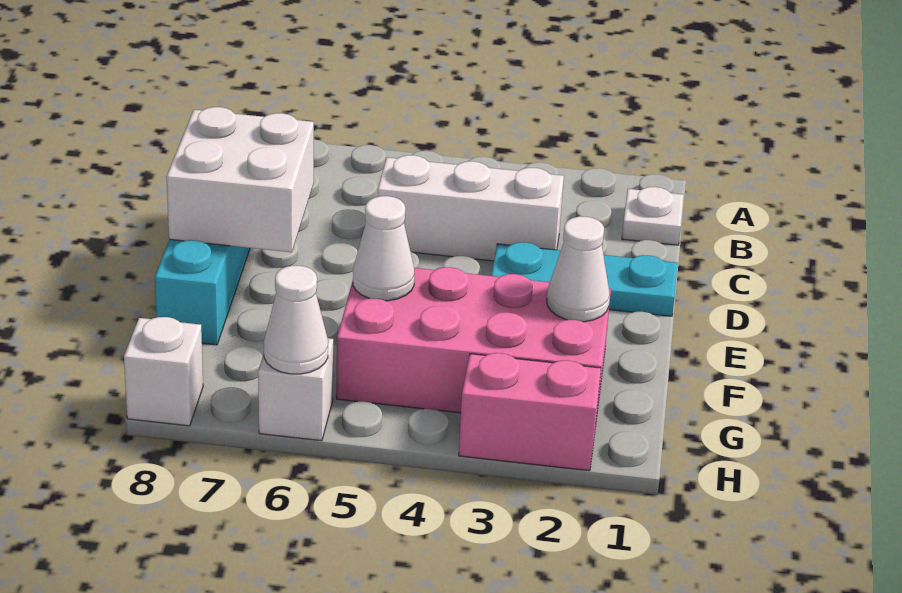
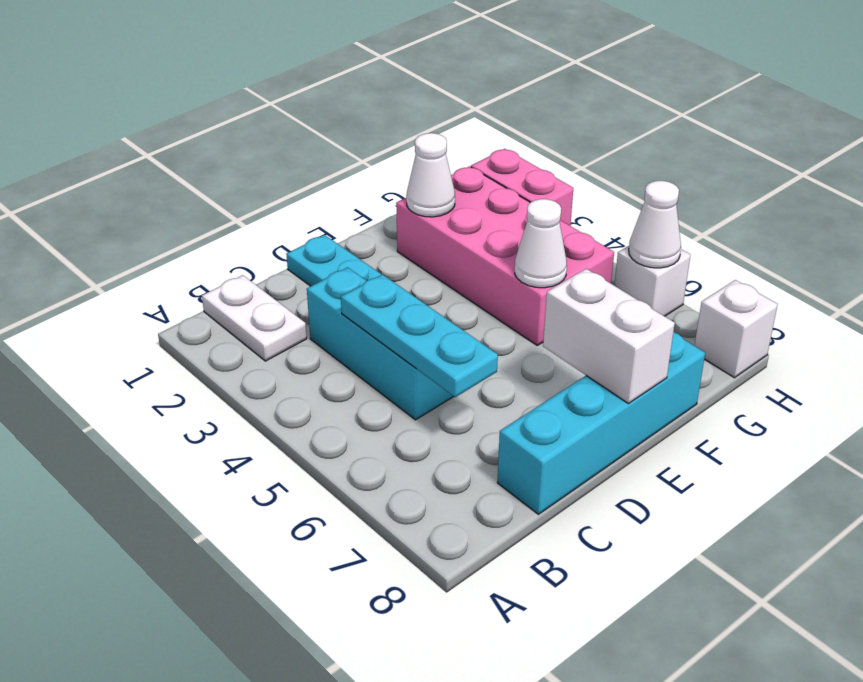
white 1x1 plate [622,187,684,245] -> white 1x2 plate [202,275,307,361]
white 1x3 brick [378,155,564,261] -> cyan 1x3 brick [307,267,454,420]
none -> cyan 1x3 plate [341,274,498,397]
white 2x2 brick [167,107,314,252] -> white 1x2 brick [543,269,675,404]

